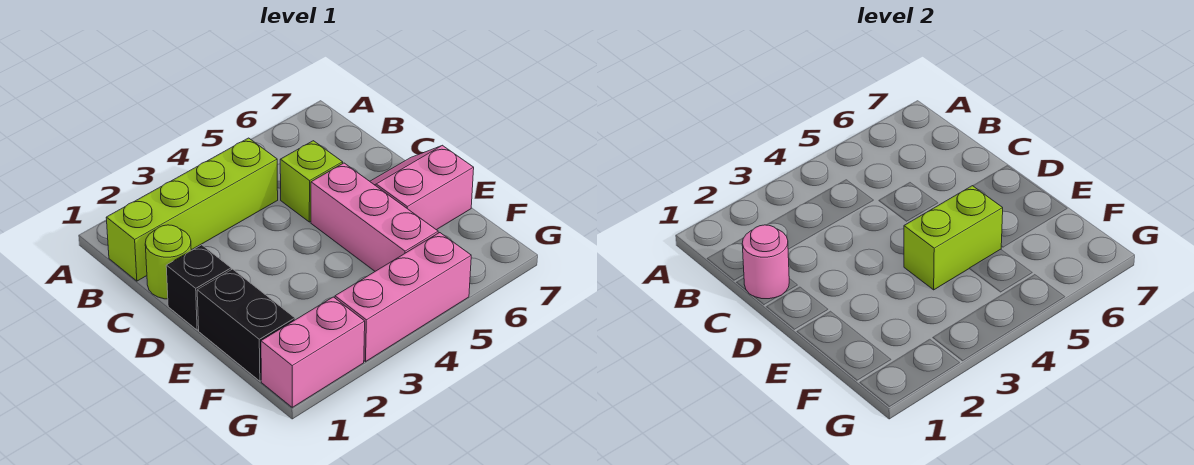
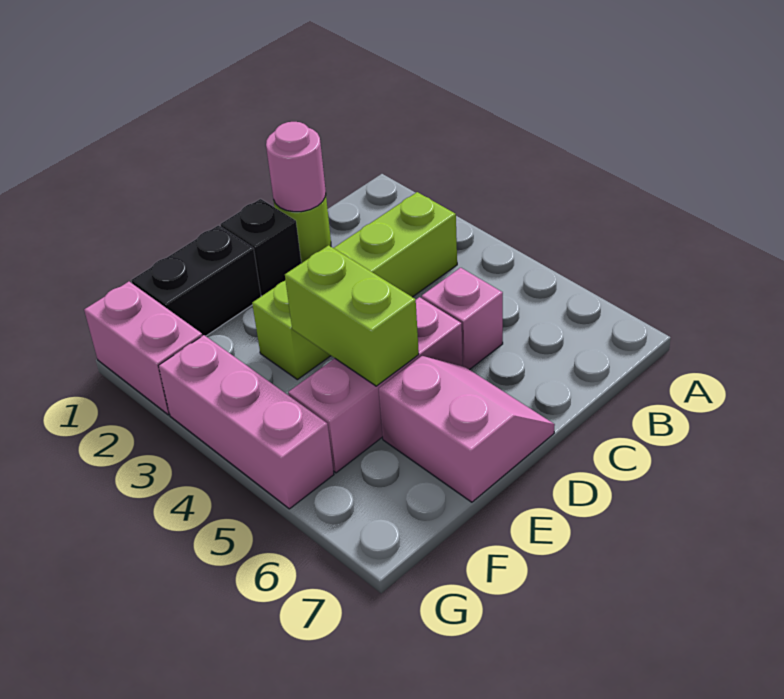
lime 1x4 brick [106,138,278,281] -> lime 1x4 brick turned to [252,192,457,380]
lime 1x1 brick [280,141,343,222] -> pink 1x1 brick [422,268,503,370]

